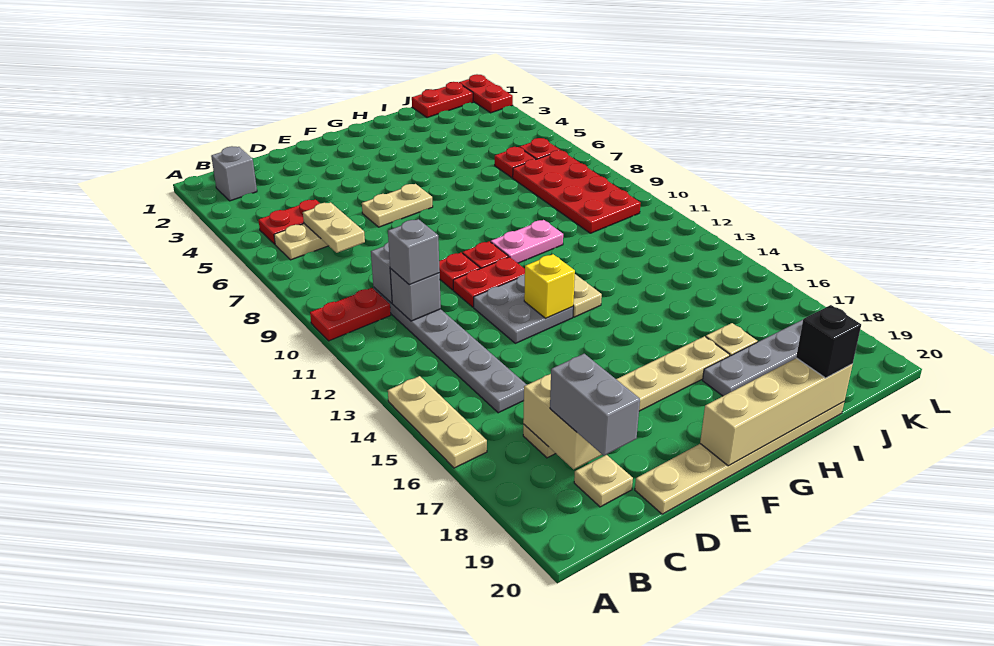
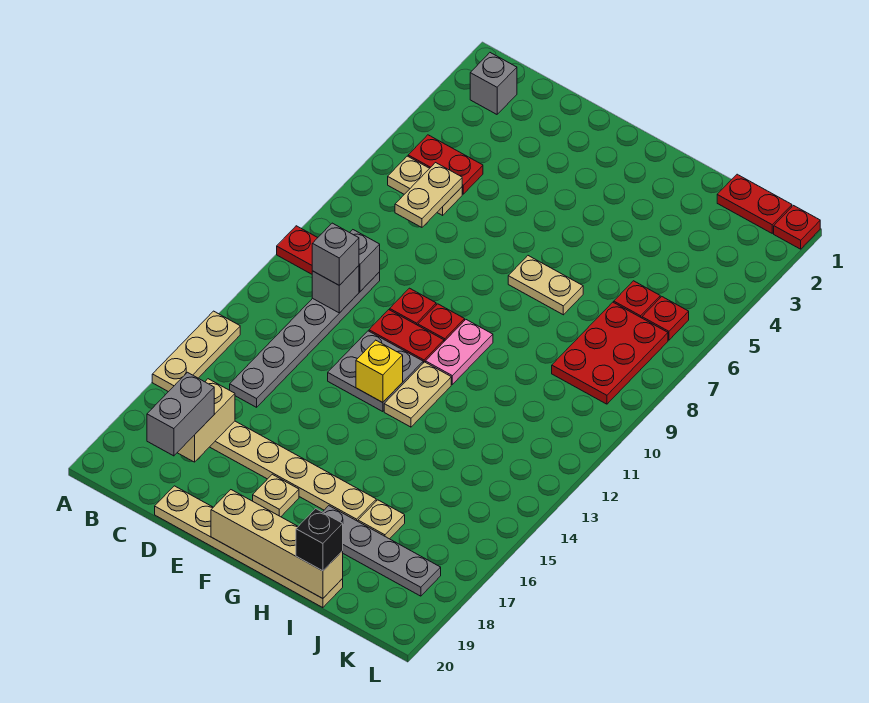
tan 1x1 plate [574,455,633,507] -> tan 1x1 plate moved to [253,474,299,517]
tan 1x2 plate [362,184,433,227] -> tan 1x2 plate moved to [508,256,583,315]
pink 1x2 plate [491,220,563,263] -> pink 1x2 plate turned to [426,320,493,384]
red 2x4 plate [513,150,641,233] -> red 2x3 plate [552,302,668,404]
red 1x2 plate [459,74,513,113] -> red 1x1 plate [774,206,820,249]

